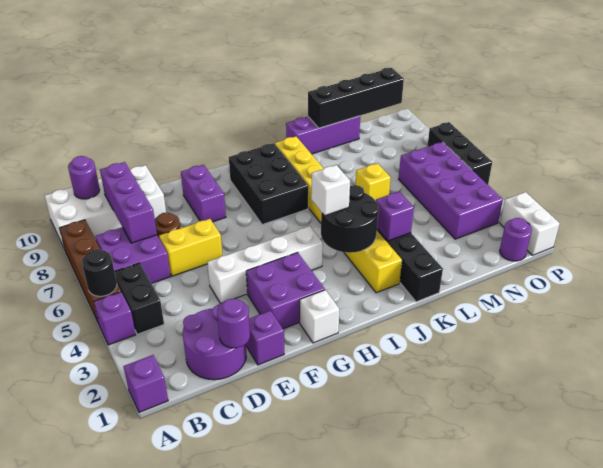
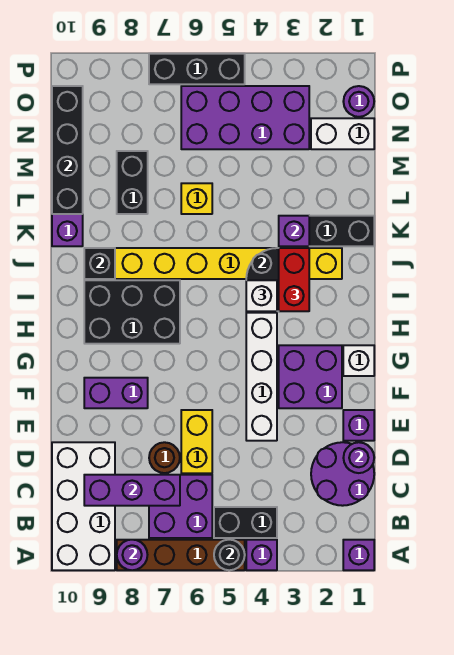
purple 1x1 round brick [68,156,100,199] -> purple 1x1 round brick moved to [117,540,147,570]
none -> red 1x2 brick [279,248,309,311]
none -> black 1x1 brick [84,248,115,279]
none -> black 1x2 brick [117,151,148,214]
white 1x2 brick [500,192,560,255] -> white 1x2 brick moved to [311,118,374,149]

